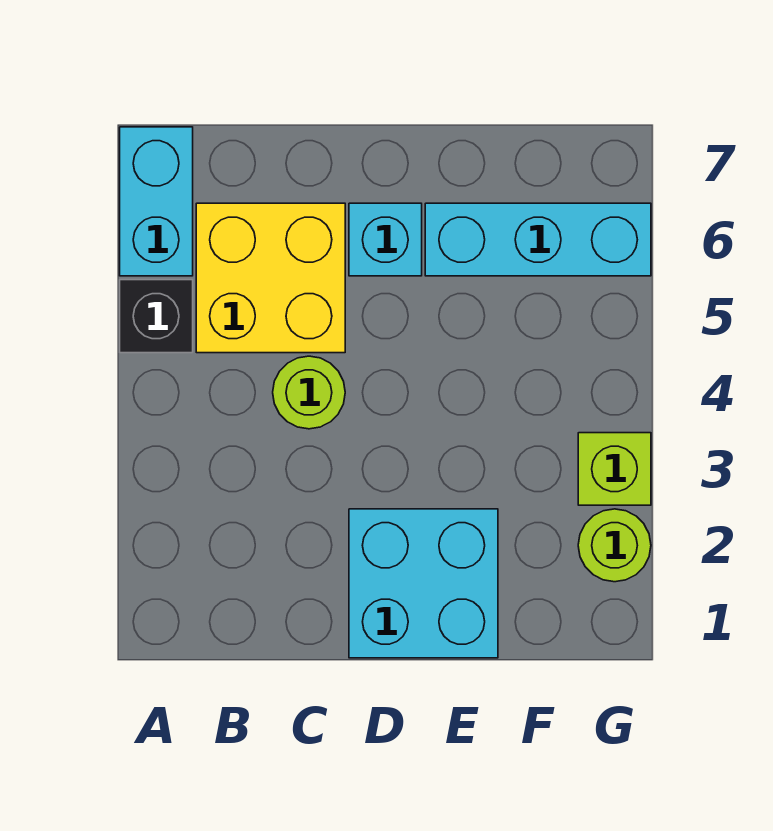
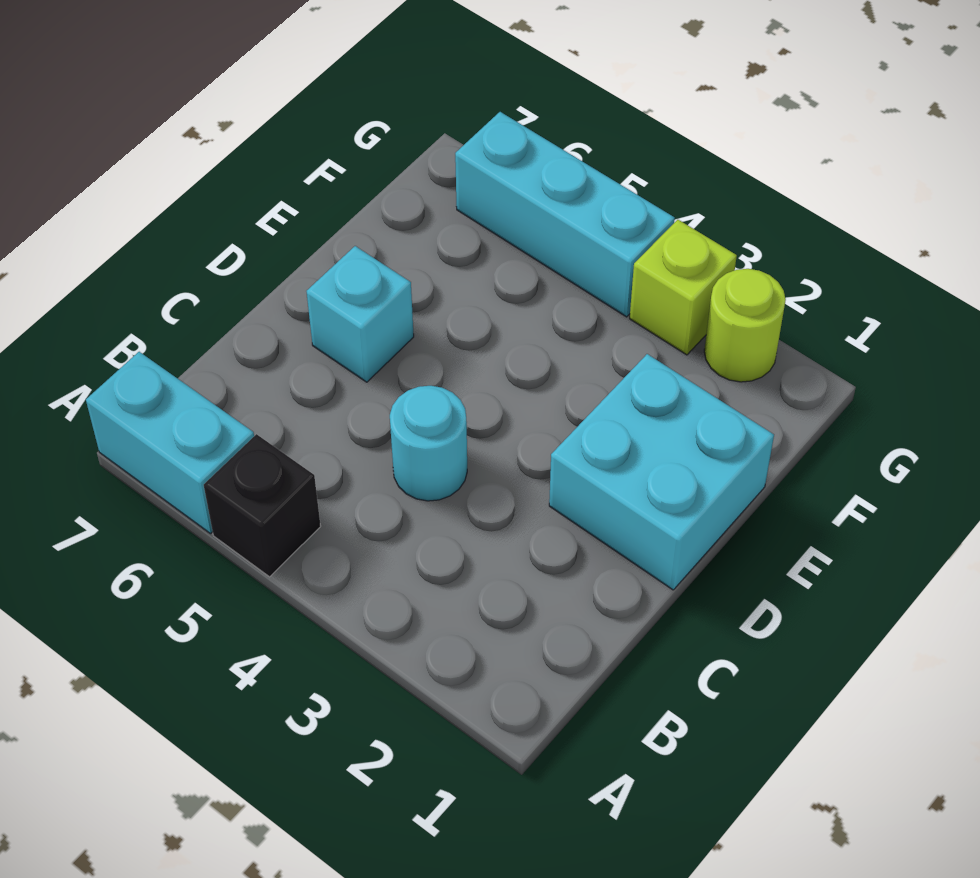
yellow 2x2 brick [196,203,345,353] -> none
lime 1x1 round brick [273,356,345,429] -> cyan 1x1 round brick [390,386,467,501]
cyan 1x3 brick [425,203,651,276] -> cyan 1x3 brick turned to [455,112,675,317]

